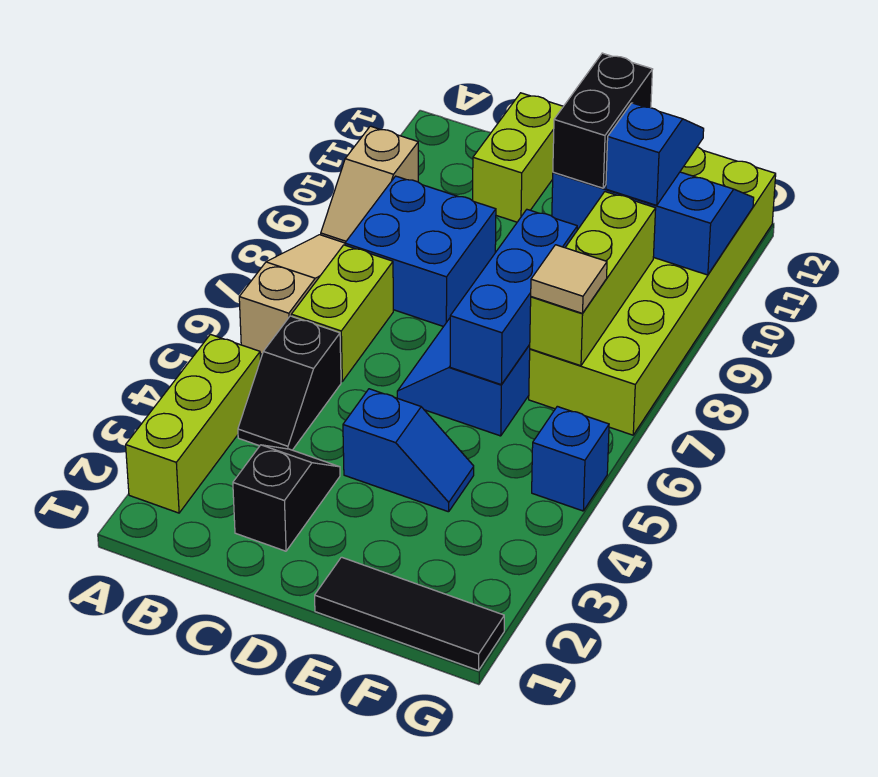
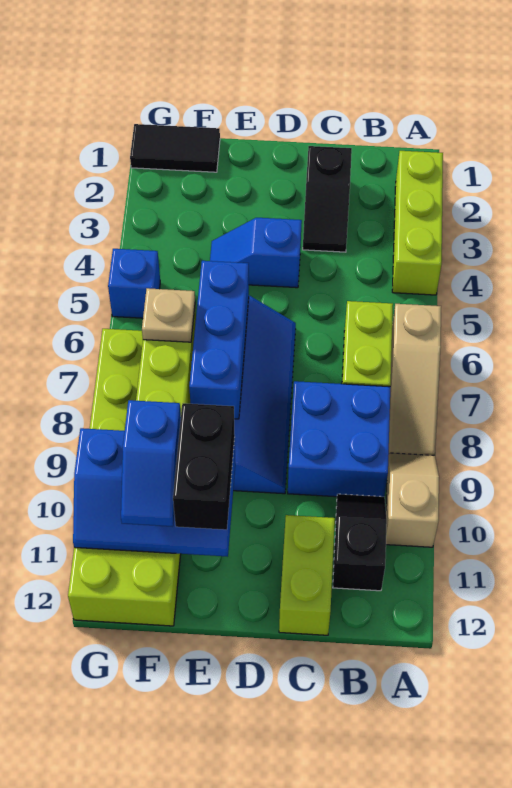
black 1x2 slope [238,316,341,450] -> black 1x2 slope moved to [333,494,387,591]
black 1x3 tile [315,557,504,670] -> black 1x2 tile [130,124,220,172]
tan 1x1 tile [531,245,607,313] -> tan 1x1 plate [142,288,195,342]

